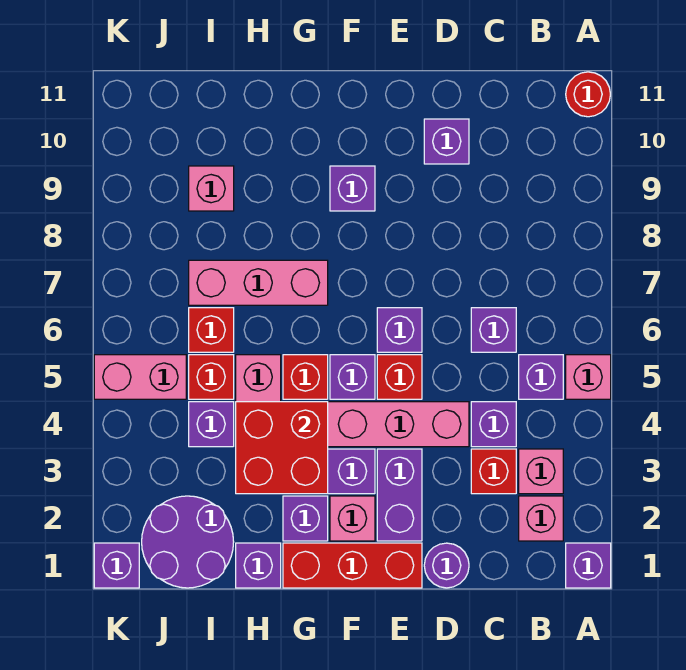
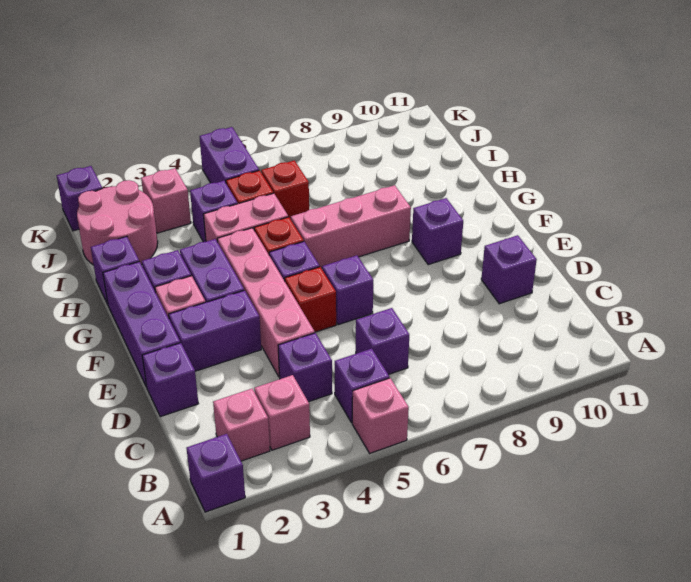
red 1x1 round brick [566,72,610,117] -> none
red 1x1 brick [471,449,516,494] -> none
purple 1x1 round brick [424,543,469,588] -> purple 1x1 brick [142,343,198,417]
red 1x3 brick [283,543,422,588] -> purple 1x3 brick [103,262,180,387]
red 2x2 brick [236,402,328,494] -> none
pink 1x3 brick [189,260,328,305] -> pink 1x3 brick turned to [291,185,411,268]
purple 2x2 round brick [142,496,234,588] -> pink 2x2 round brick [77,180,158,265]
pink 1x1 brick [189,166,234,211] -> pink 1x1 brick moved to [141,168,191,233]
pink 1x2 brick [94,355,186,399] -> purple 1x2 brick [200,127,259,183]

